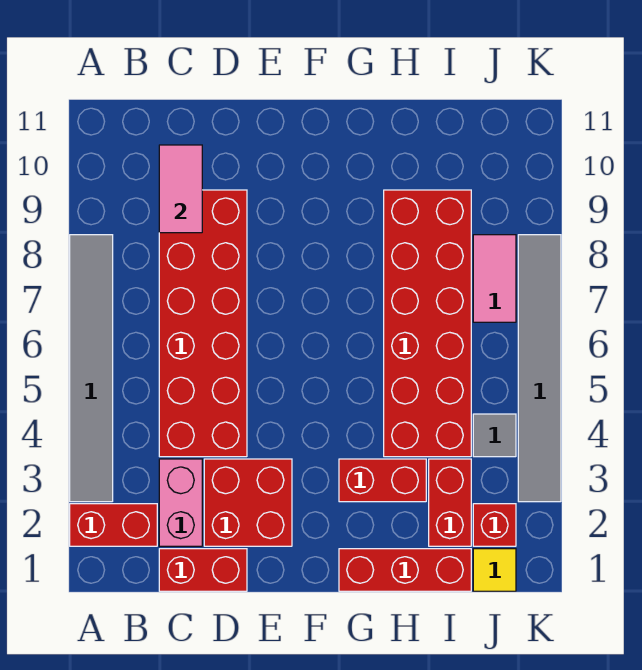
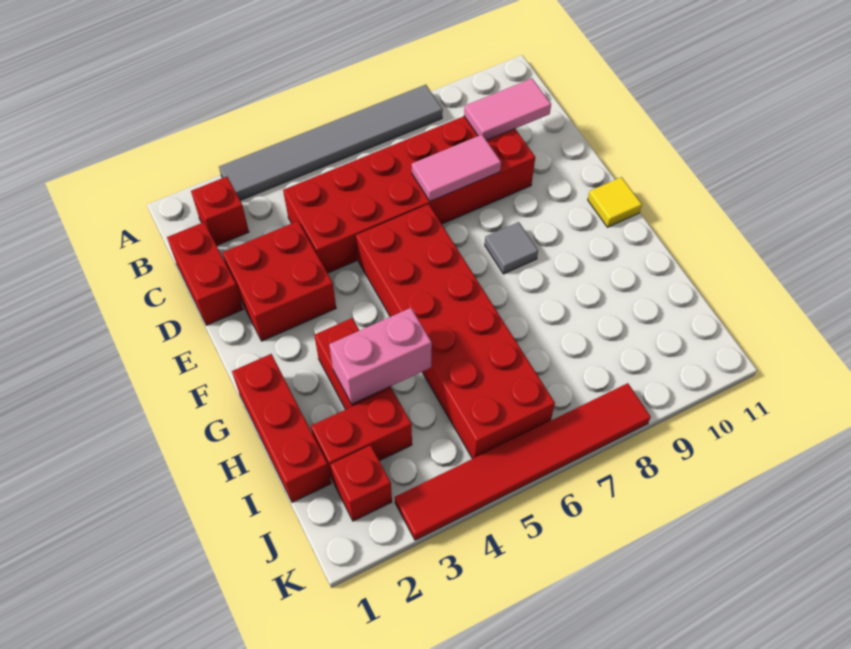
red 1x2 brick [70,504,157,546] -> red 1x1 brick [191,177,249,246]
pink 1x2 brick [159,459,202,546] -> pink 1x2 brick moved to [329,308,432,404]
red 2x6 brick [384,190,471,457] -> red 2x6 brick turned to [356,204,555,459]
yellow 1x1 tile [473,549,516,591] -> yellow 1x1 tile moved to [588,177,642,227]
grey 1x1 tile [473,414,516,457] -> grey 1x1 tile moved to [485,222,538,274]
pink 1x2 tile [473,235,516,322] -> pink 1x2 tile moved to [412,135,501,201]
grey 1x6 tile [518,235,561,502] -> red 1x6 tile [395,383,651,540]

